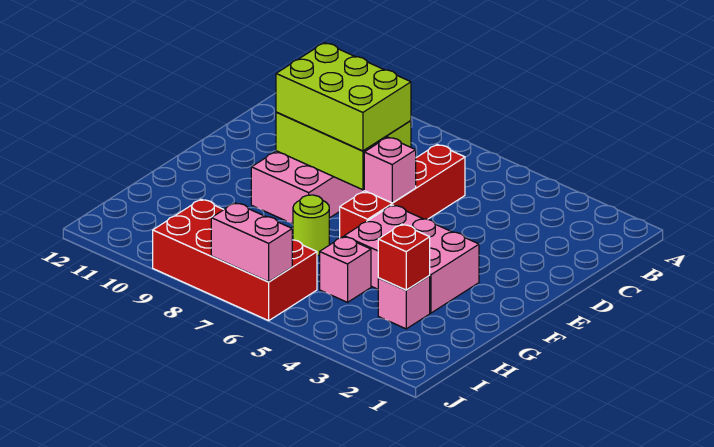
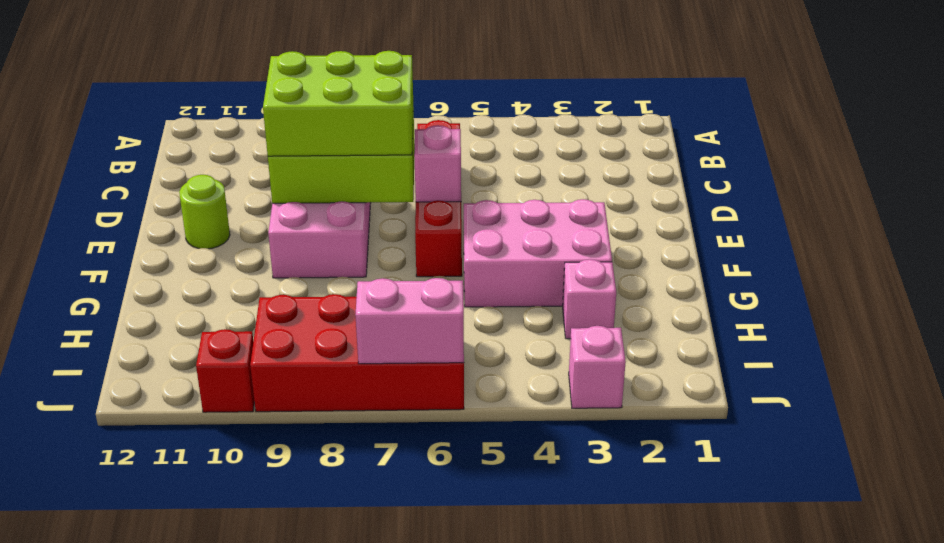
lime 1x1 round brick [293,195,329,256] -> lime 1x1 round brick moved to [179,175,230,249]
red 1x1 brick [378,224,430,290] -> red 1x1 brick moved to [196,329,254,412]
pink 1x1 brick [320,237,371,302] -> pink 1x1 brick moved to [569,326,626,408]

